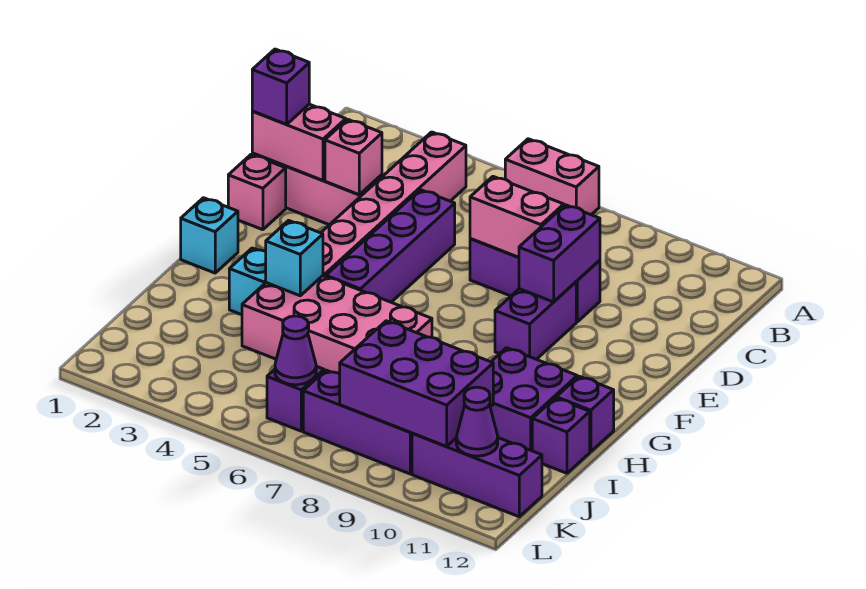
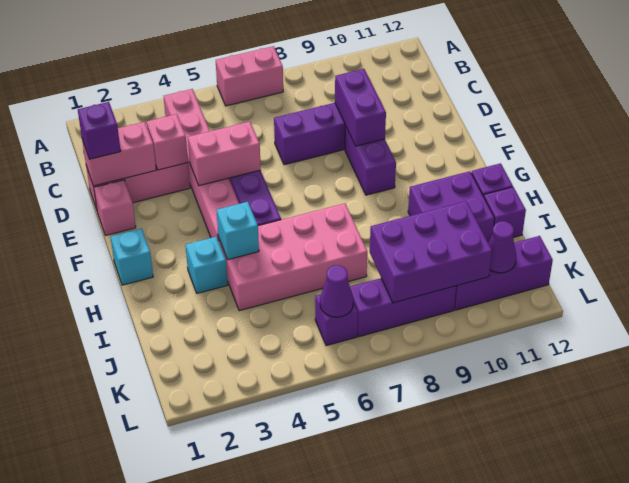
pink 1x2 brick [470,177,564,257] -> pink 1x2 brick moved to [188,122,261,186]

